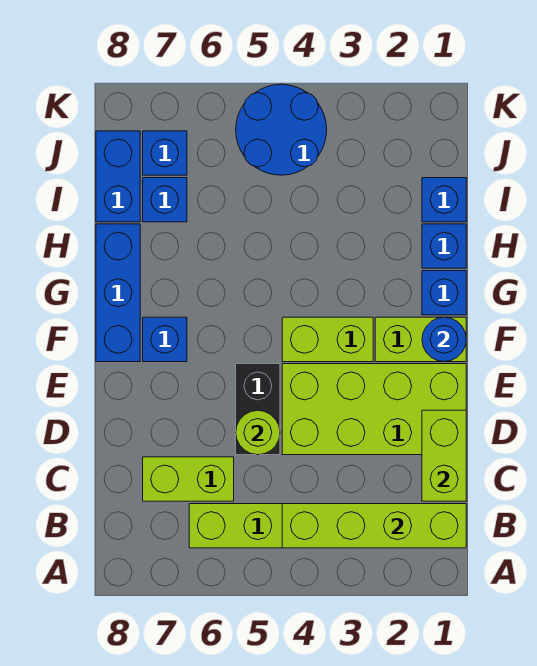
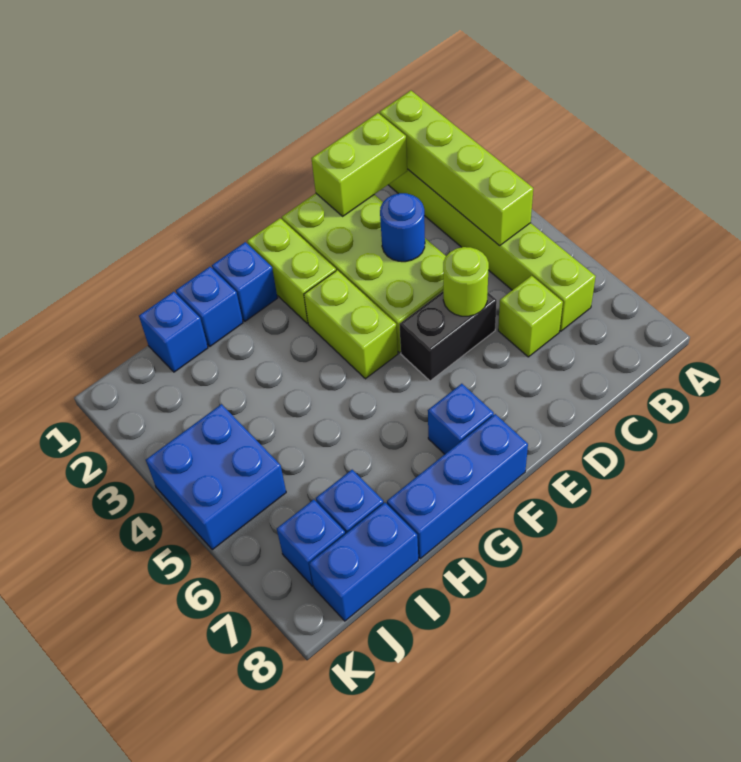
lime 1x2 brick [143,457,234,501] -> lime 1x1 brick [498,276,563,357]
blue 1x1 round brick [422,317,466,362] -> blue 1x1 round brick moved to [380,193,425,262]
blue 2x2 round brick [236,84,327,175] -> blue 2x2 brick [146,404,286,550]

